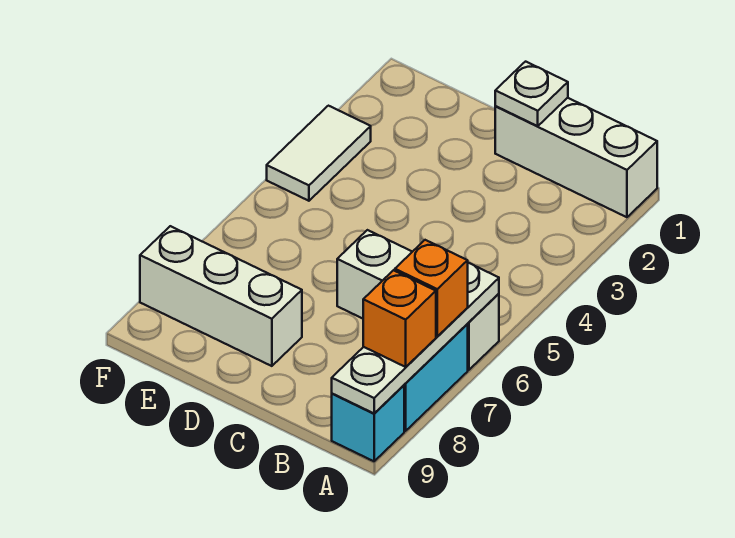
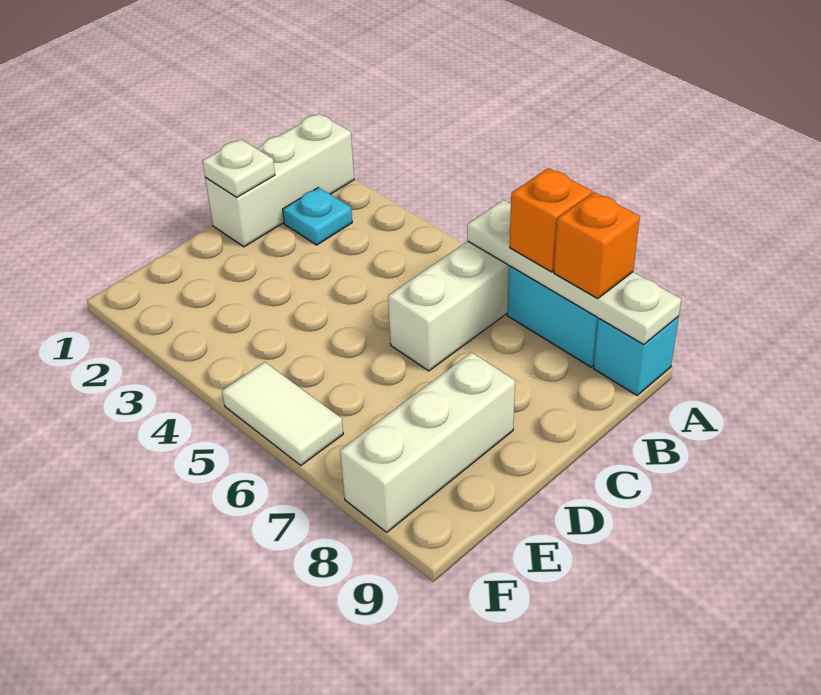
none -> cyan 1x1 plate [283,187,352,245]
white 1x2 tile [267,106,371,201] -> white 1x2 tile moved to [222,362,343,465]

